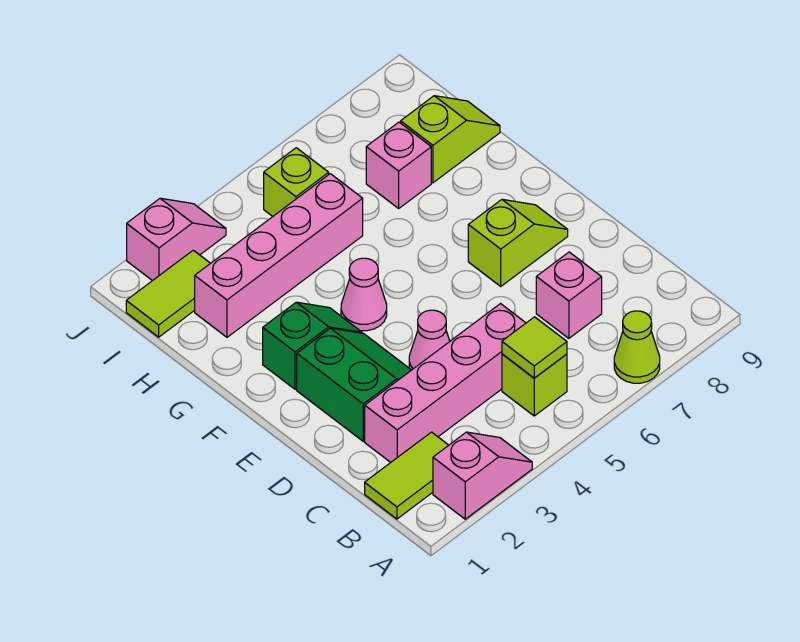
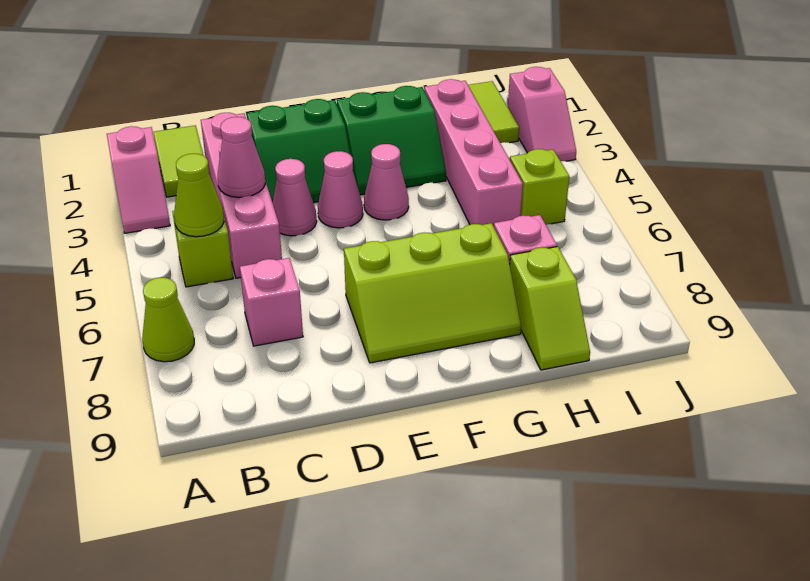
lime 1x1 tile [502,317,567,378] -> lime 1x1 cone [174,154,224,237]
none -> pink 1x1 cone [218,117,265,198]
none -> pink 1x1 cone [318,151,363,228]
lime 1x2 slope [468,199,568,286] -> lime 2x3 slope [344,223,521,363]
green 1x2 slope [263,302,362,389] -> green 2x2 slope [337,86,446,195]

